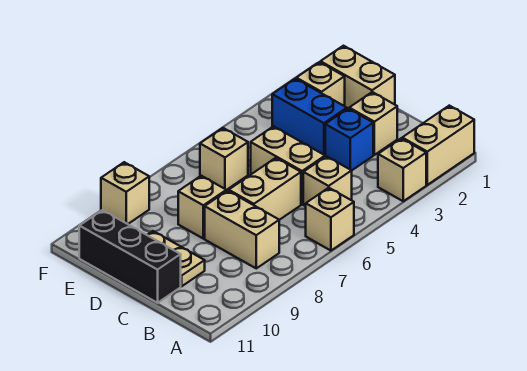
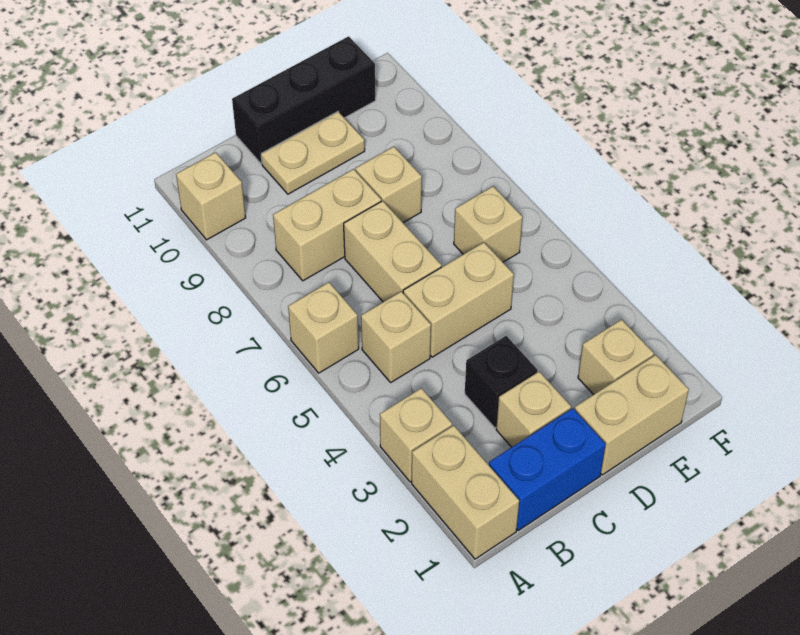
blue 1x1 brick [325,109,373,171] -> black 1x1 brick [465,336,537,428]
blue 1x2 brick [272,79,347,155] -> blue 1x2 brick moved to [489,408,606,530]
tan 1x1 brick [101,162,149,224] -> tan 1x1 brick moved to [176,152,246,240]

